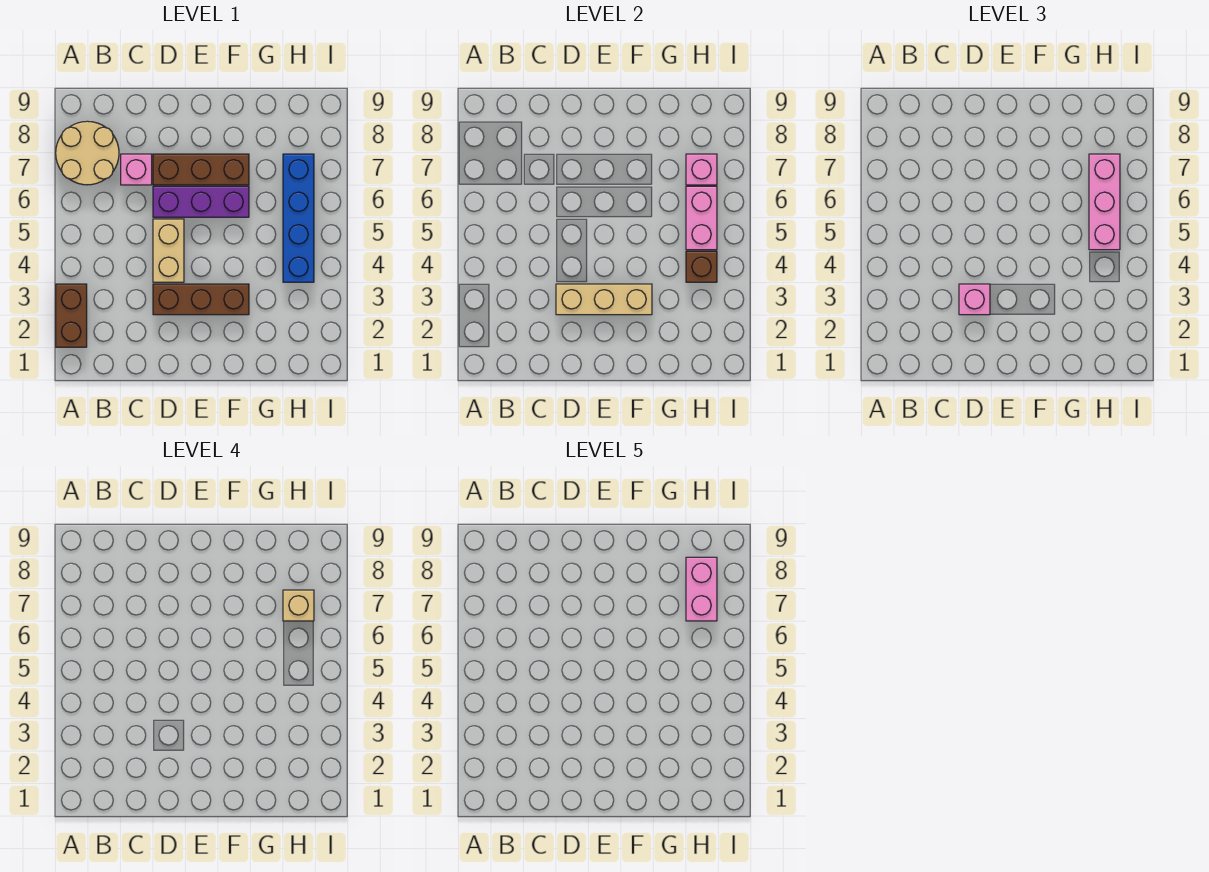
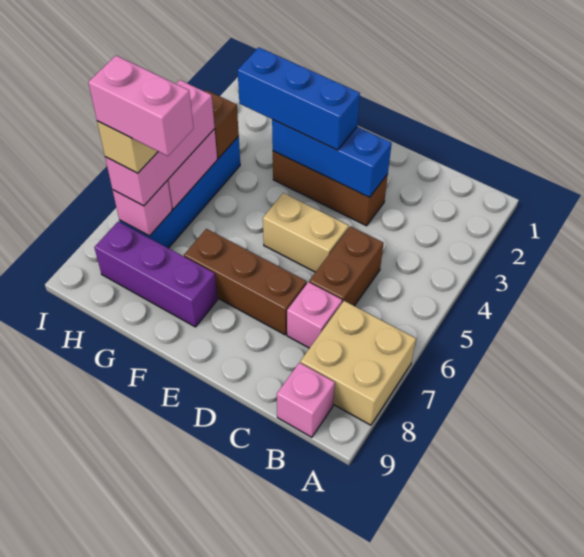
brown 1x2 brick [56,284,87,347] -> brown 1x2 brick moved to [309,226,383,306]
tan 2x2 round brick [56,121,119,185] -> tan 2x2 brick [300,301,416,425]
tan 1x3 brick [556,284,652,315] -> blue 1x3 brick [272,119,392,197]
pink 1x1 brick [959,284,990,315] -> pink 1x1 brick moved to [277,363,335,437]
tan 1x2 brick [153,219,184,282] -> tan 1x2 brick turned to [263,193,349,272]
purple 1x3 brick [153,186,249,217] -> purple 1x3 brick moved to [94,222,217,327]
none -> blue 1x3 brick [238,47,360,150]
pink 1x2 brick [686,557,717,621] -> pink 1x2 brick turned to [88,56,194,156]

